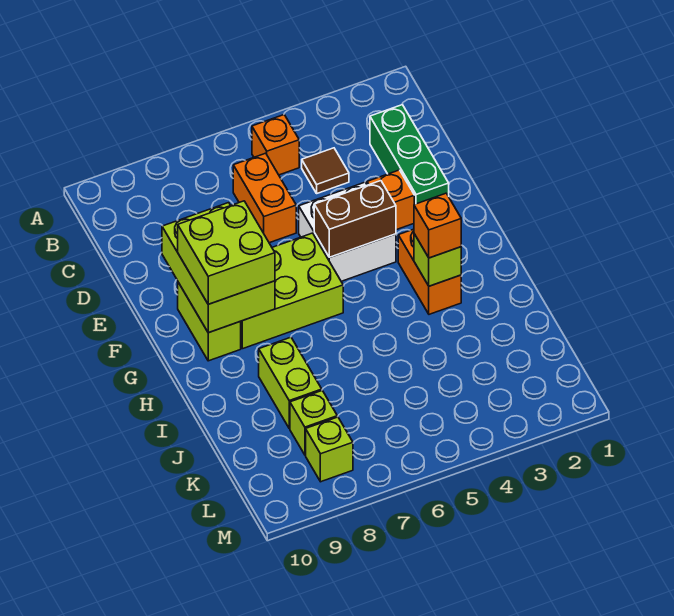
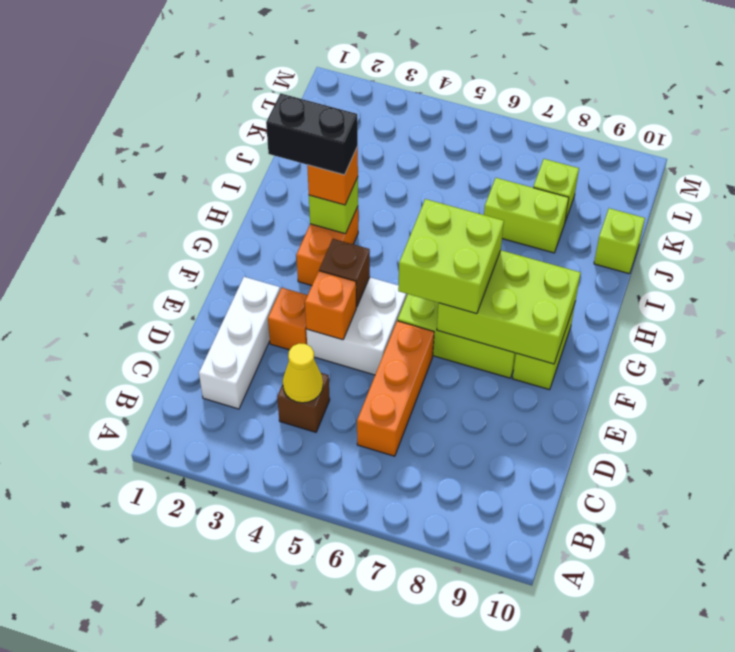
orange 1x1 brick [252,115,299,175] -> orange 1x1 brick moved to [305,271,356,340]
green 1x3 brick [370,105,449,204] -> white 1x3 brick [199,277,280,409]
brown 1x1 tile [302,148,349,193] -> brown 1x1 brick [277,373,330,432]
none -> yellow 1x1 cone [283,343,323,403]
orange 1x2 brick [233,153,296,243] -> orange 1x3 brick [357,321,434,456]
lime 2x3 brick [162,203,275,333] -> lime 2x3 brick turned to [437,250,581,364]
brown 1x2 brick [314,181,396,257] -> brown 1x1 brick [319,239,370,307]
lime 2x2 brick [178,201,275,304] -> lime 2x2 brick moved to [398,199,504,314]
none -> black 1x2 brick [266,93,358,175]
lime 1x2 brick [259,337,322,428] -> lime 1x2 brick turned to [484,178,569,253]
lime 1x1 brick [306,417,353,482] -> lime 1x1 brick moved to [594,208,645,274]

